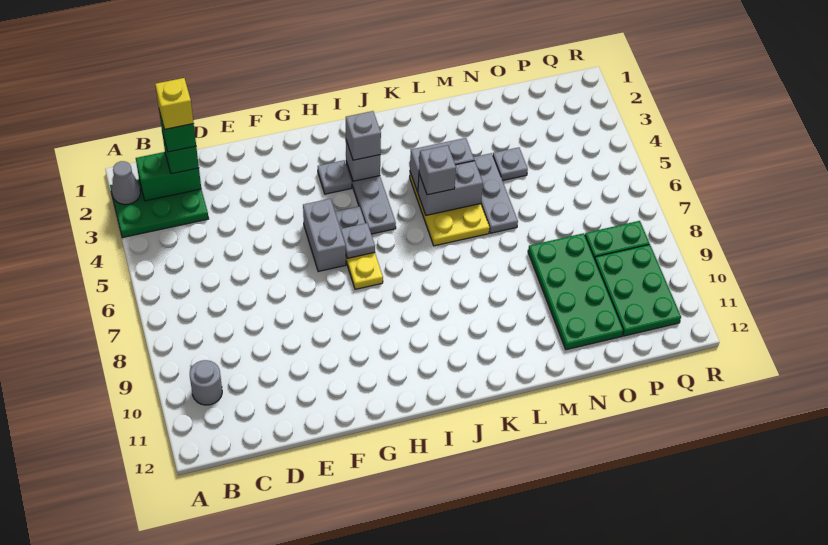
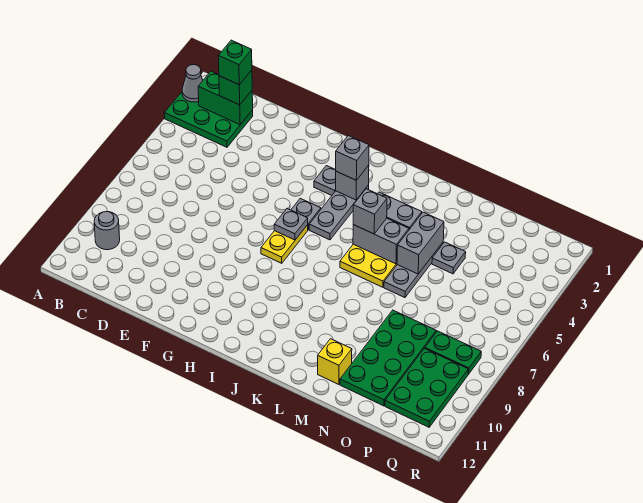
yellow 1x1 brick [155,78,194,129] -> yellow 1x1 brick moved to [318,339,352,384]
grey 1x2 brick [303,199,346,272] -> grey 1x2 brick moved to [397,212,444,274]

